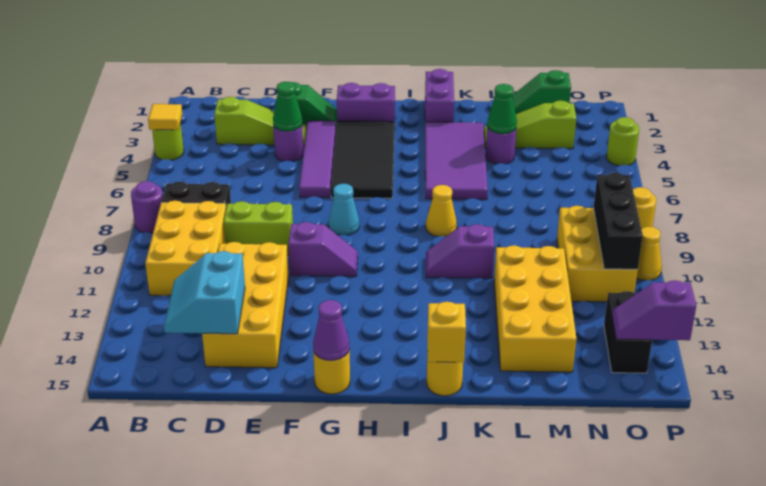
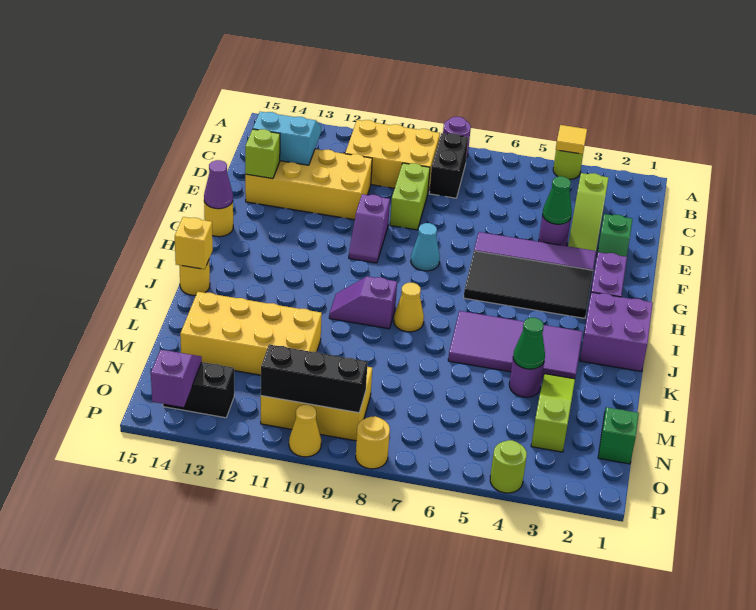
none -> lime 1x1 brick [245,129,280,179]
purple 1x2 brick [425,69,454,122] -> purple 2x2 brick [580,292,653,372]
purple 1x2 slope [426,224,494,278] -> purple 1x2 slope turned to [329,276,397,329]

